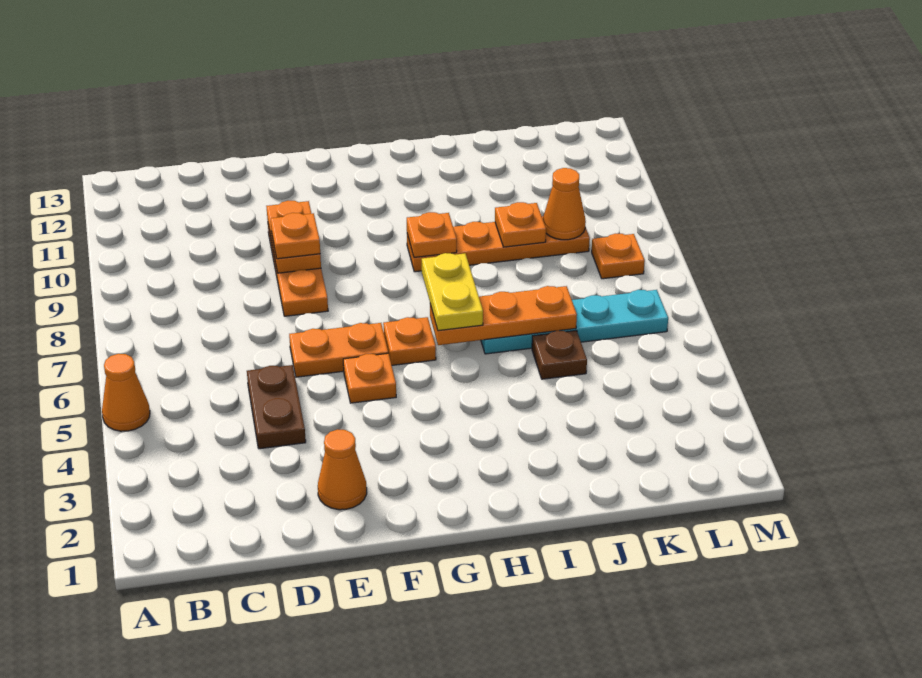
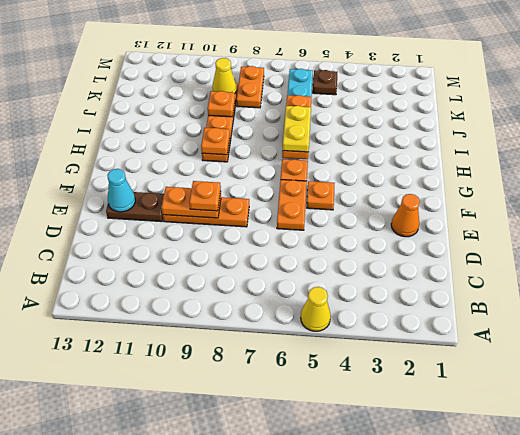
orange 1x1 cone [102,354,150,431] -> yellow 1x1 cone [301,287,331,331]
brown 1x2 plate [247,365,306,449] -> brown 1x2 plate moved to [106,192,164,222]
none -> cyan 1x1 cone [108,169,135,212]
yellow 1x2 plate [422,253,483,331] -> yellow 1x2 plate turned to [283,106,311,152]
brown 1x1 plate [532,330,587,379] -> brown 1x1 plate moved to [313,70,337,95]
orange 1x1 cone [543,168,586,240] -> yellow 1x1 cone [212,58,236,93]
orange 1x1 plate [592,234,645,279] -> orange 1x2 plate [236,66,264,108]

